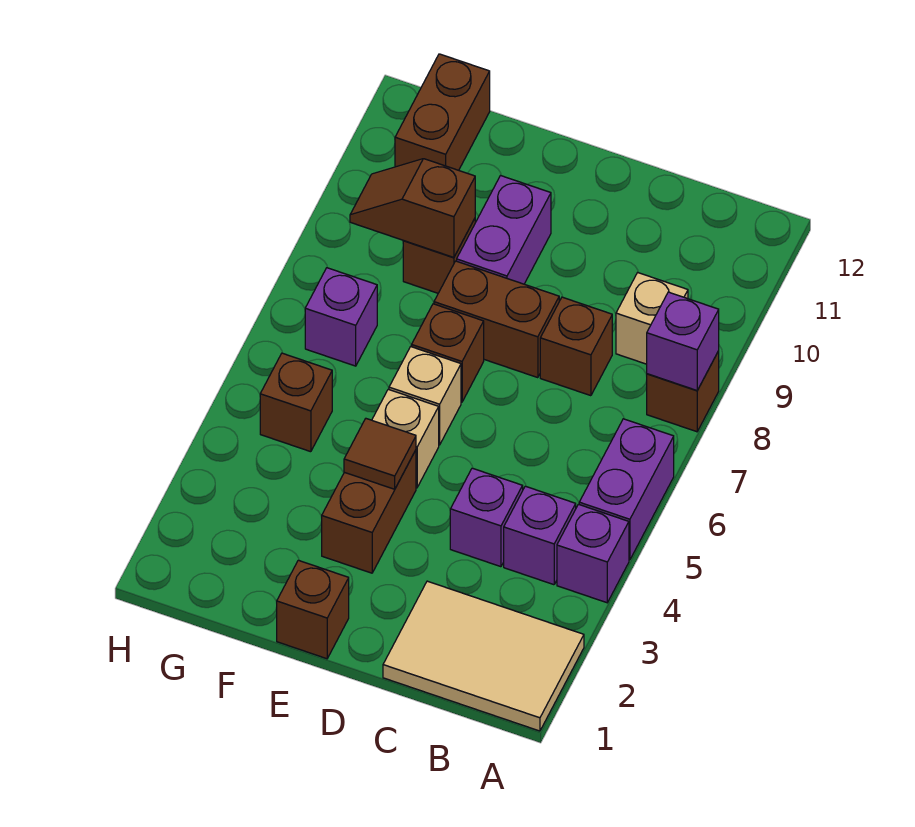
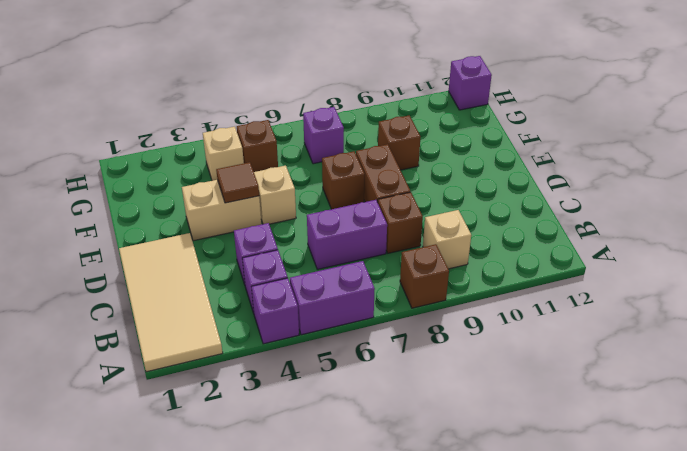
tan 2x3 tile [383,581,584,731] -> tan 2x4 tile [119,233,223,372]
purple 1x1 brick [647,292,719,390] -> purple 1x1 brick moved to [449,56,492,110]
brown 1x1 brick [277,560,349,659] -> none
brown 1x2 brick [322,450,416,573] -> tan 1x2 brick [182,180,262,241]
tan 1x1 brick [389,347,461,445] -> tan 1x1 brick moved to [203,127,244,181]
purple 1x2 brick [457,176,551,284] -> purple 1x2 brick moved to [307,200,387,269]
brown 1x2 slope [350,159,475,257] -> none
brown 1x2 brick [395,54,490,170] -> none

